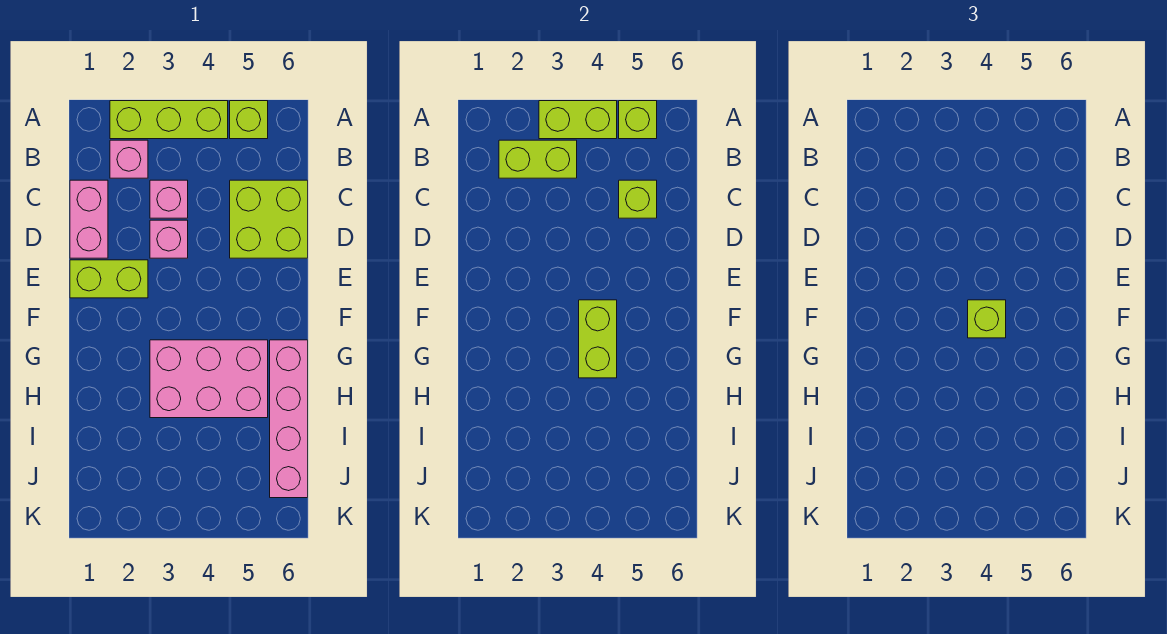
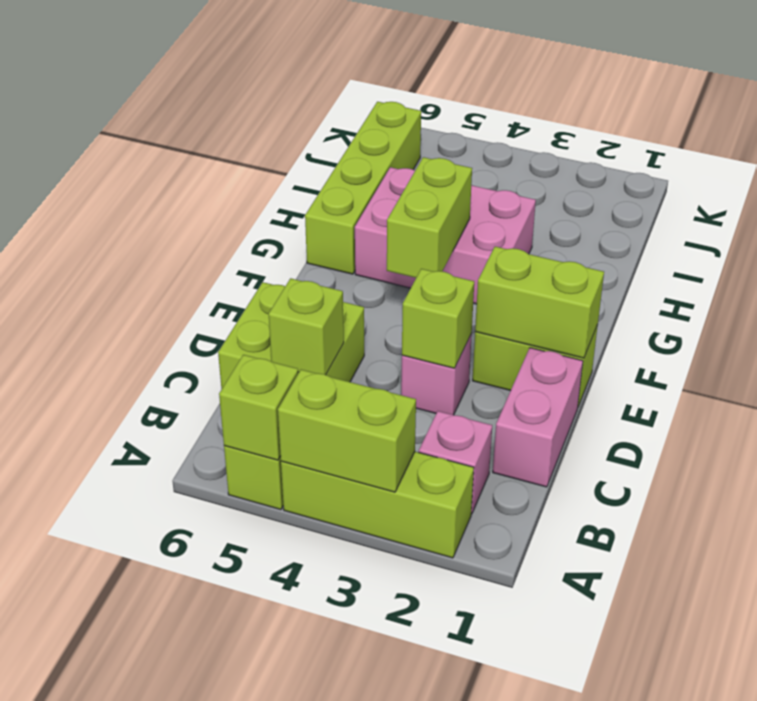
lime 1x2 brick [499,140,577,178] -> lime 1x2 brick moved to [475,247,604,358]
pink 1x1 brick [150,180,188,218] -> none
lime 1x1 brick [968,300,1006,338] -> lime 1x1 brick moved to [402,269,474,368]
pink 1x4 brick [270,340,308,498] -> lime 1x4 brick [305,102,421,274]

